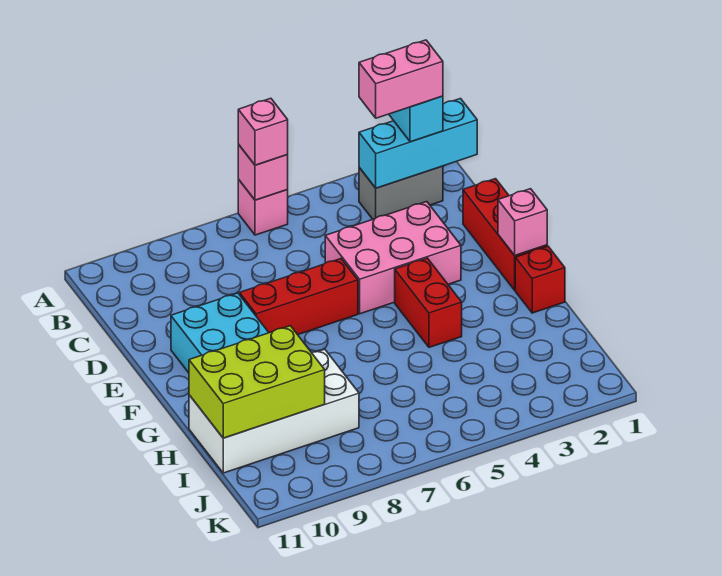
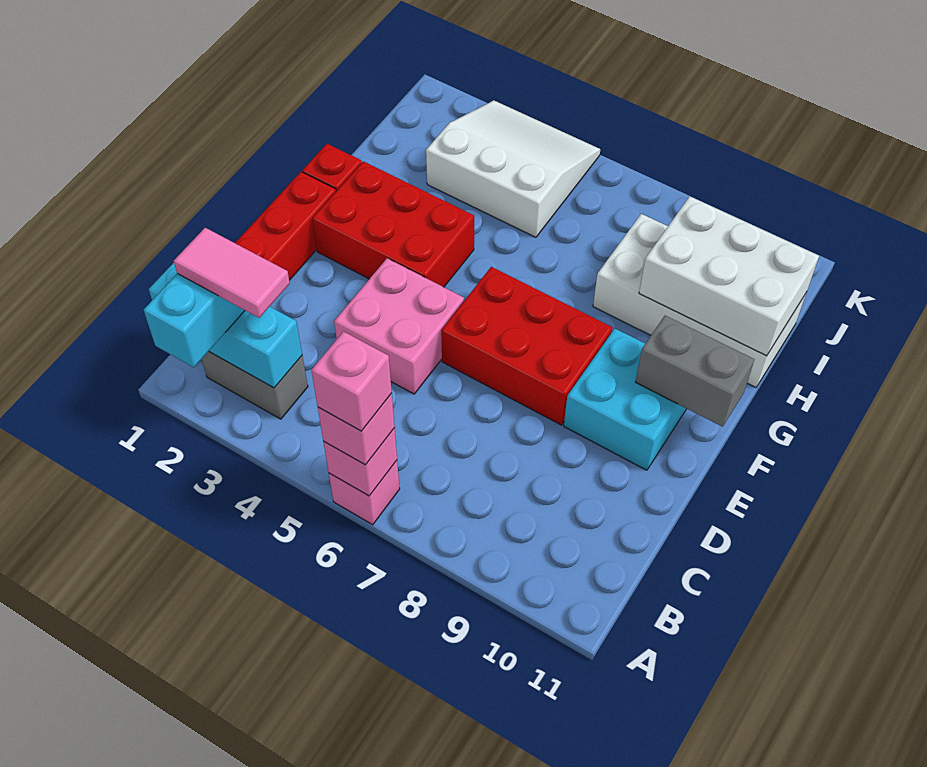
pink 1x2 brick [359,40,443,118] -> pink 1x2 tile [174,228,290,318]
pink 2x3 brick [325,202,461,314] -> pink 2x2 brick [334,258,464,394]
red 1x3 brick [240,259,358,335] -> red 2x3 brick [441,267,612,425]
pink 1x1 brick [498,189,547,255] -> pink 1x1 brick moved to [311,332,392,431]
red 1x2 brick [395,258,462,347] -> red 2x3 brick [312,161,474,287]
none -> grey 1x2 brick [636,316,754,427]
lime 2x3 brick [189,326,325,438] -> white 2x3 brick [639,196,819,356]
none -> white 3x3 slope [426,100,600,237]

